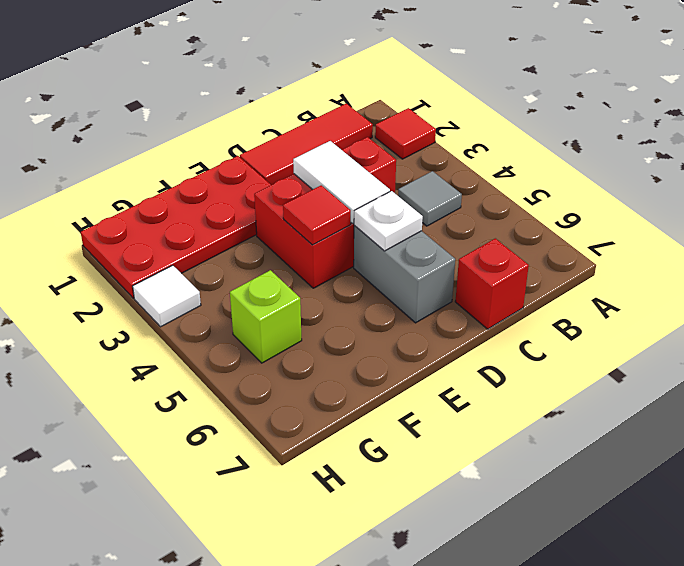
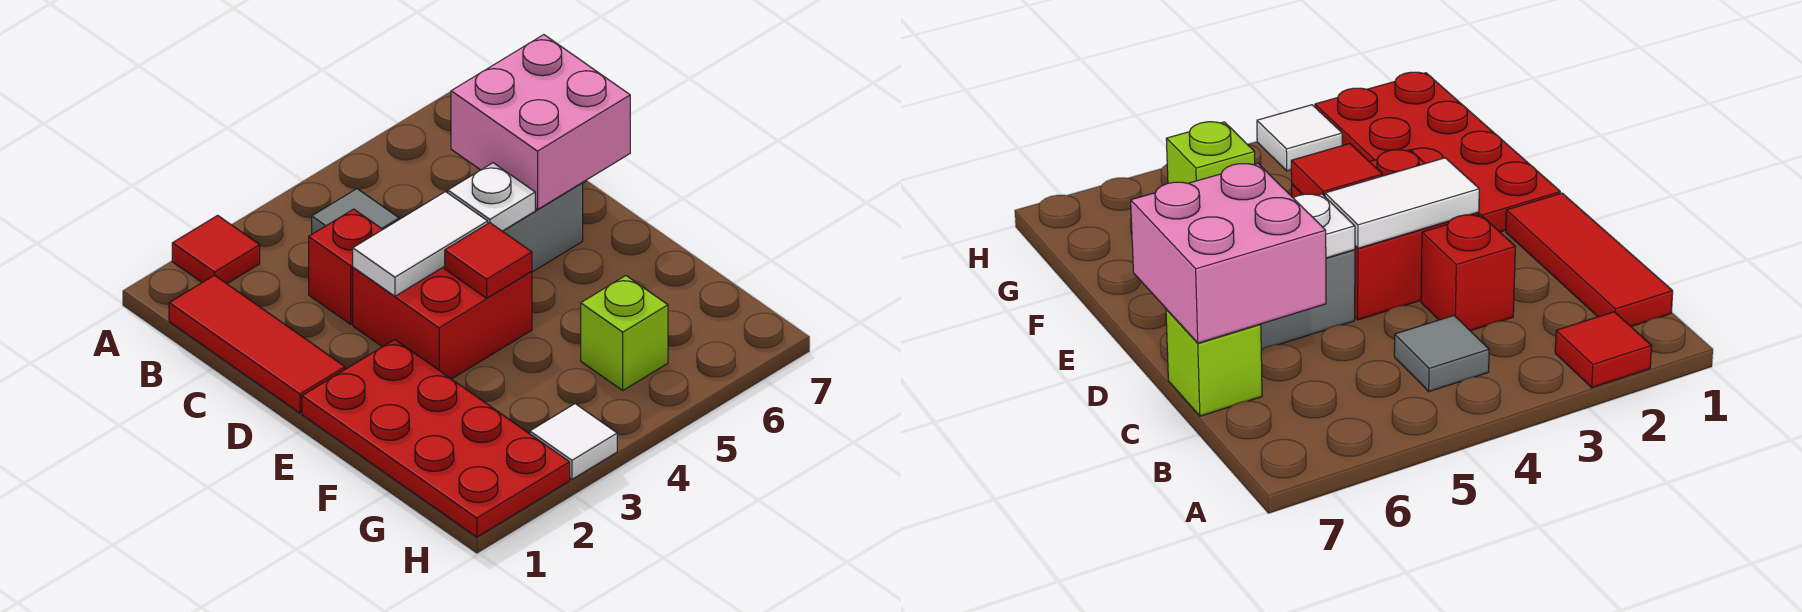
none -> pink 2x2 brick [451,35,630,210]
red 1x1 brick [455,238,529,329] -> lime 1x1 brick [1166,309,1262,416]

